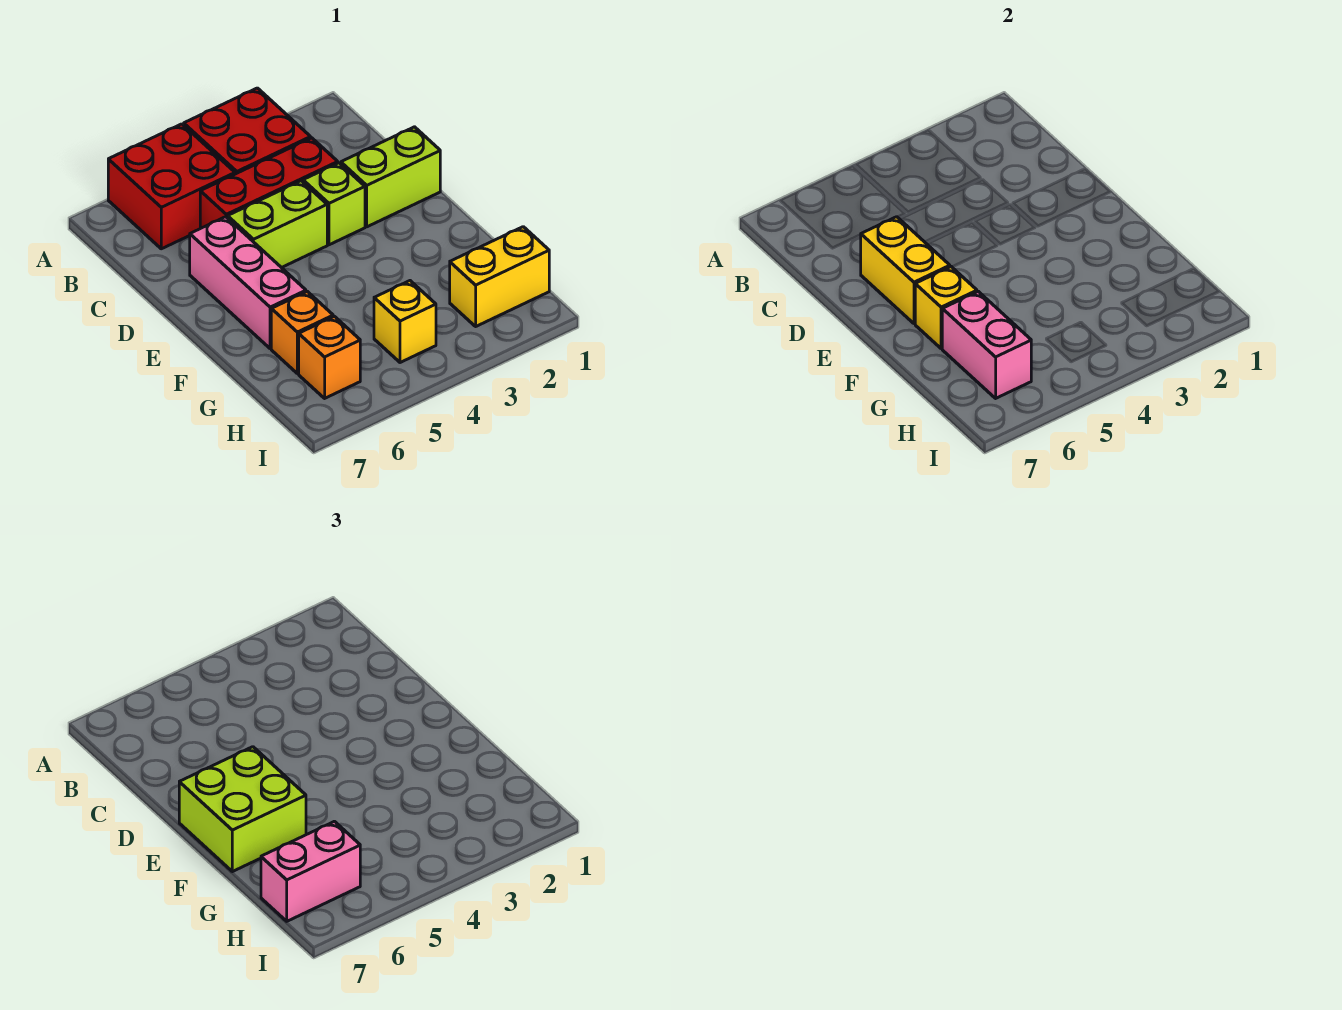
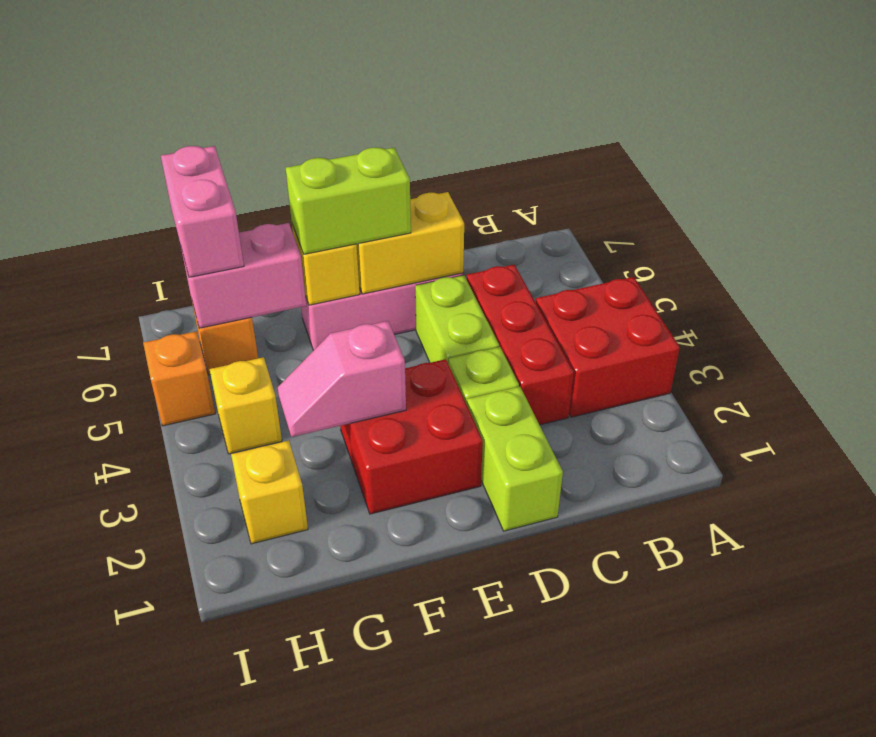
red 2x2 brick [108,124,235,249] -> red 2x2 brick moved to [340,359,483,514]
lime 2x2 brick [179,747,306,872] -> lime 1x2 brick [286,147,411,254]
none -> pink 1x2 slope [278,321,406,437]
orange 1x1 brick [271,291,333,373] -> orange 1x1 brick moved to [143,331,215,426]
yellow 1x2 brick [450,227,549,326] -> yellow 1x1 brick [231,441,308,544]

